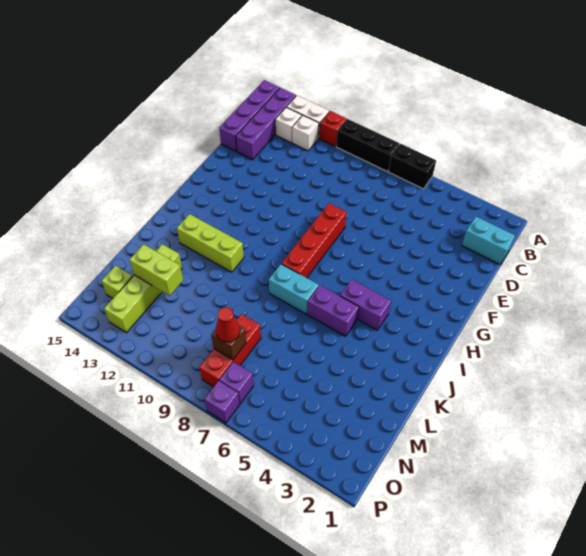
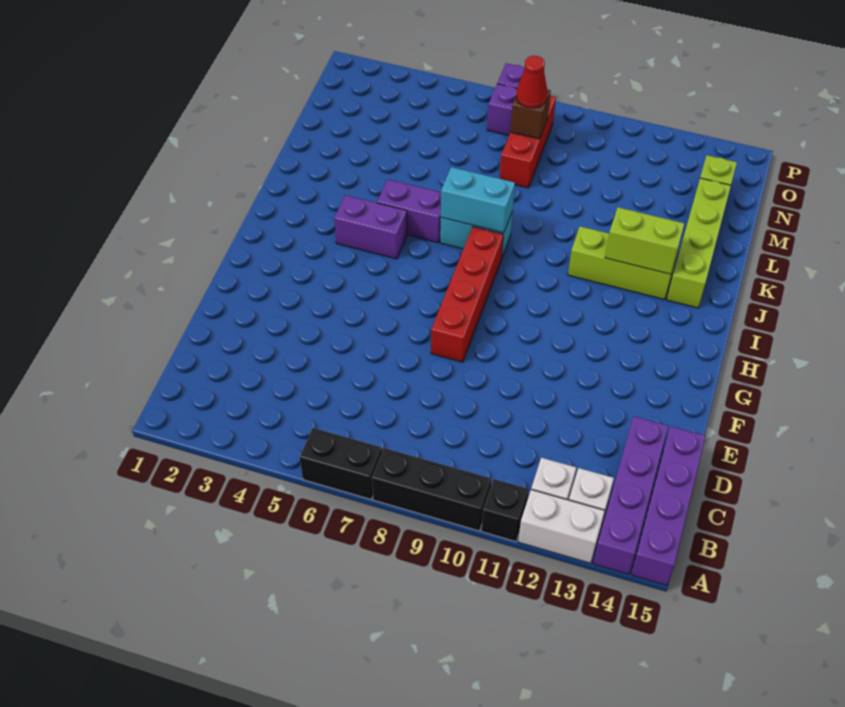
red 1x1 brick [320,111,347,147] -> black 1x1 brick [481,479,529,542]
cyan 1x2 brick [462,217,515,264] -> cyan 1x2 brick moved to [441,167,515,233]
lime 1x4 brick [104,244,182,333] -> lime 1x4 brick moved to [667,178,731,308]
lime 1x2 brick [129,244,183,296] -> lime 1x2 brick moved to [605,207,684,274]

